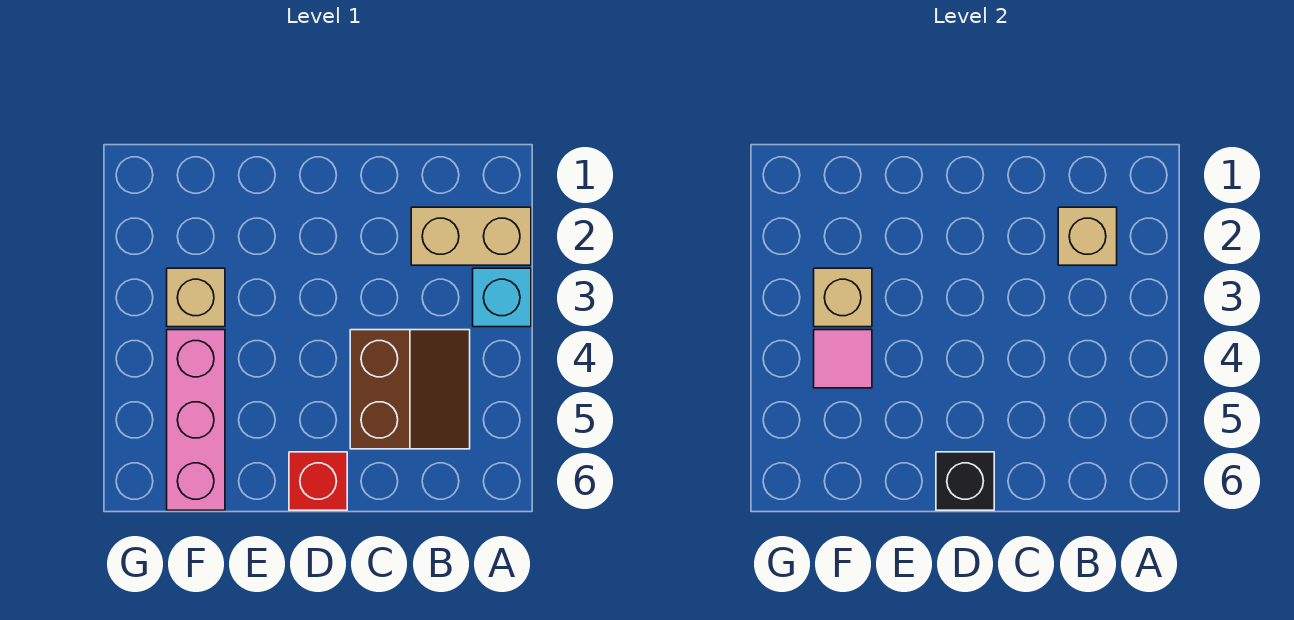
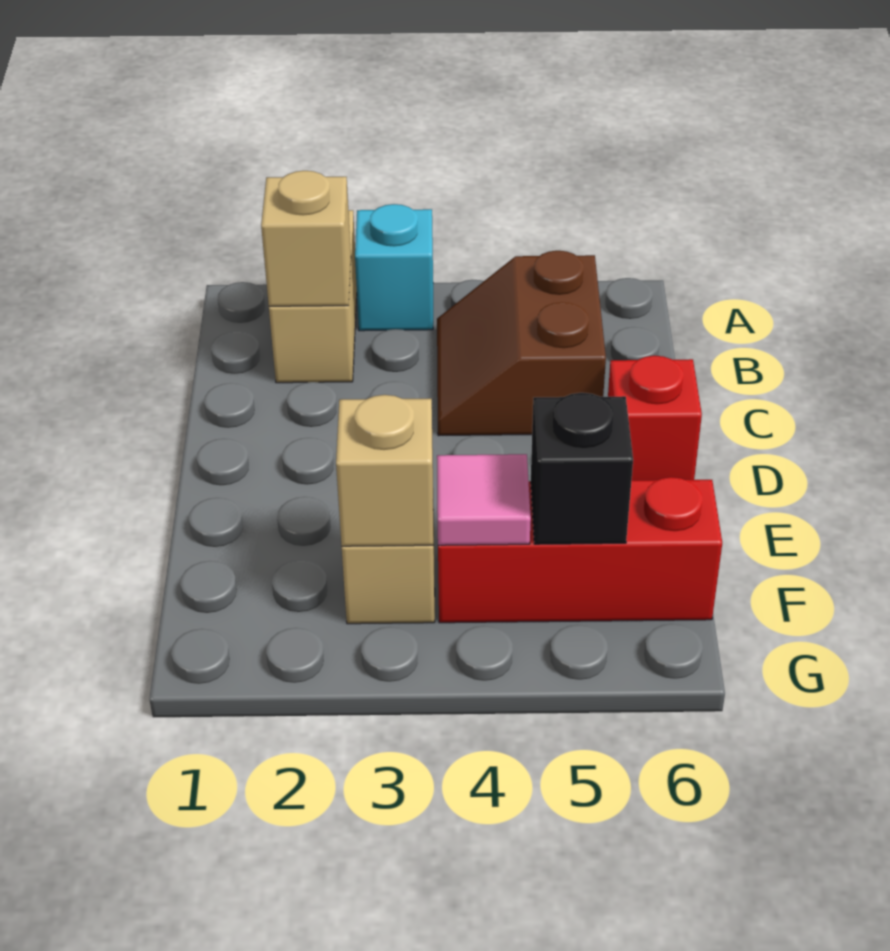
brown 2x2 slope [350,330,470,449] -> brown 2x2 slope turned to [437,251,606,436]
black 1x1 brick [936,452,994,510] -> black 1x1 brick moved to [531,393,633,544]
pink 1x3 brick [167,330,225,510] -> red 1x3 brick [438,477,722,623]

